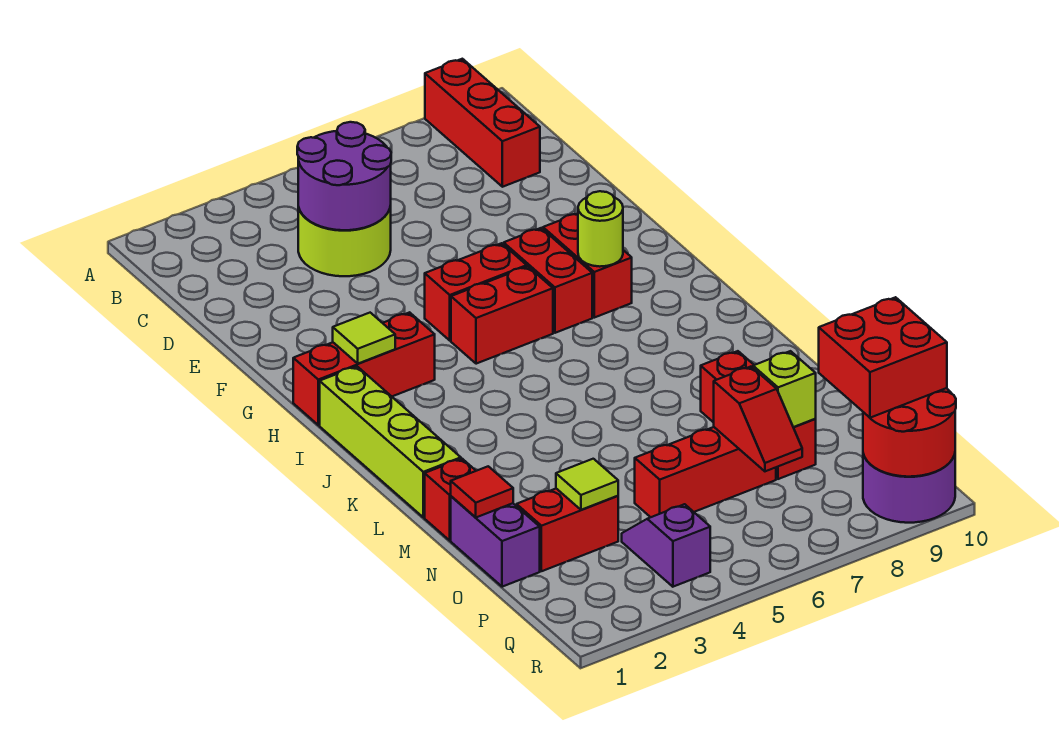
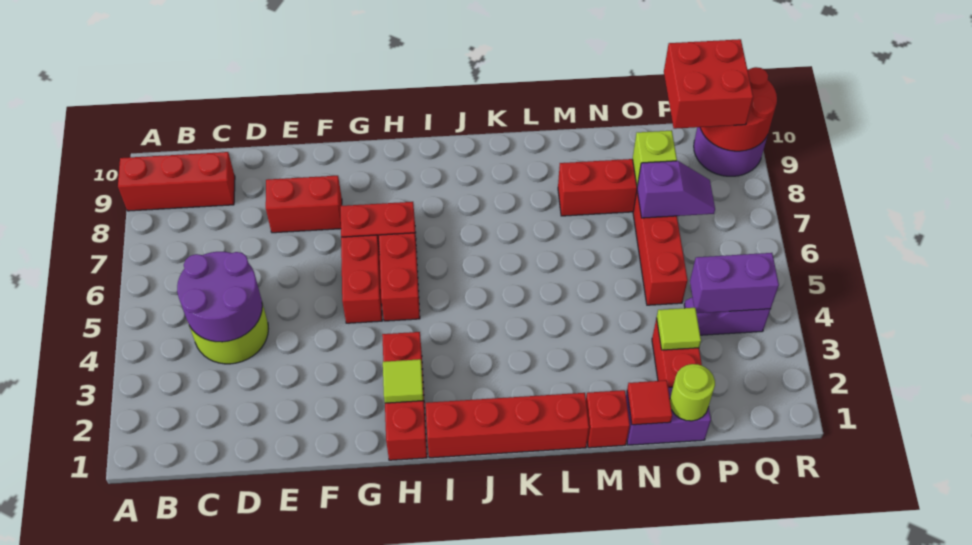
red 1x2 brick [543,214,632,318] -> red 1x2 brick moved to [266,176,342,233]
lime 1x1 round brick [578,191,623,267] -> lime 1x1 round brick moved to [670,364,715,421]
lime 1x4 brick [320,366,461,517] -> red 1x4 brick [426,393,589,458]
red 1x2 slope [714,367,802,471] -> purple 1x2 slope [637,161,715,218]
none -> purple 1x2 brick [690,253,779,313]

